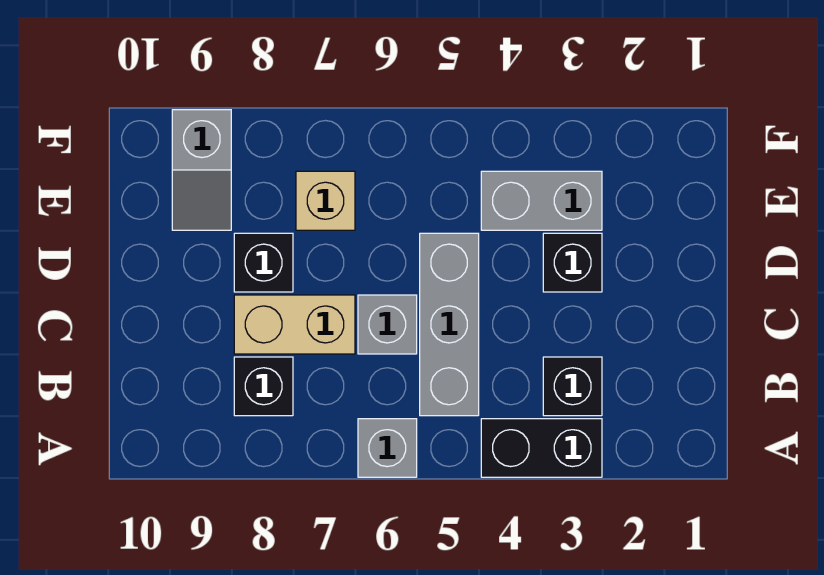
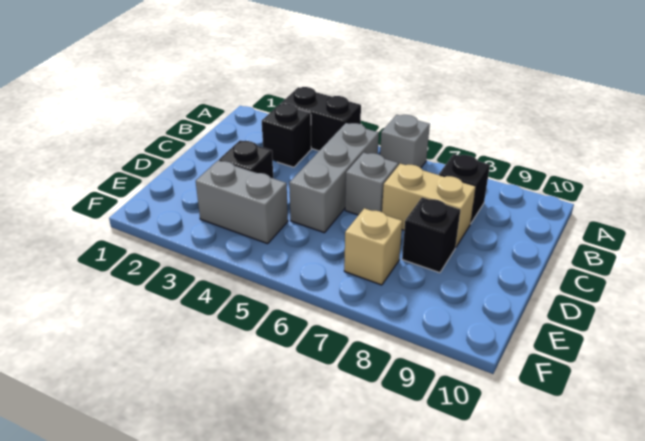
grey 1x2 slope [172,110,231,230] -> none

